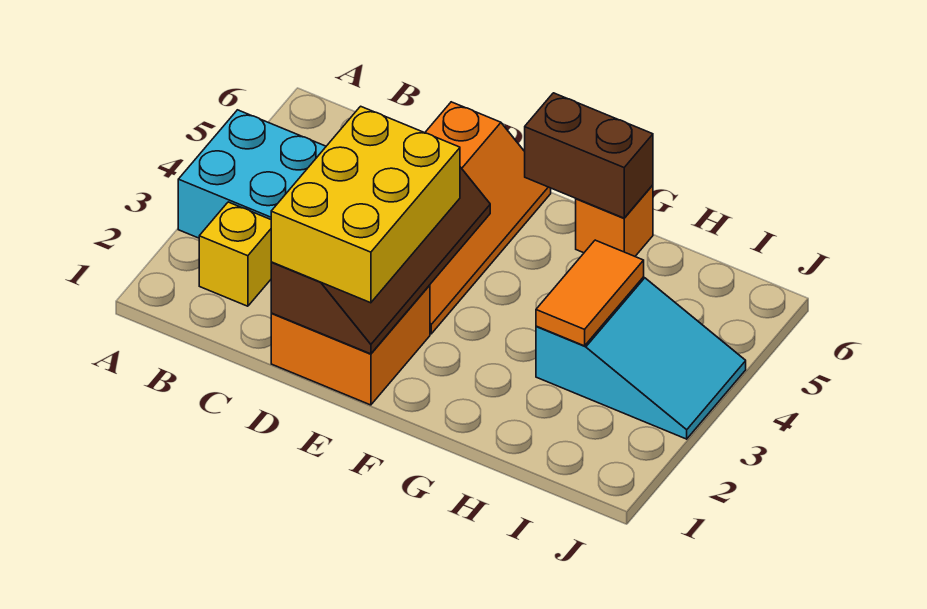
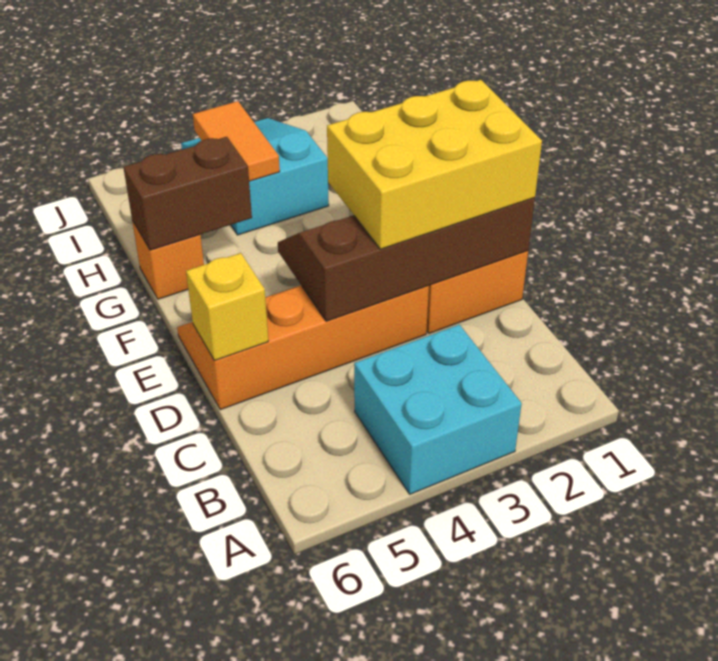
yellow 1x1 brick [199,202,271,306] -> yellow 1x1 brick moved to [186,253,268,361]
brown 1x2 brick [525,93,653,218] -> brown 1x2 brick turned to [123,137,252,250]
orange 1x2 tile [536,240,644,346] -> orange 1x2 tile turned to [193,101,280,182]

